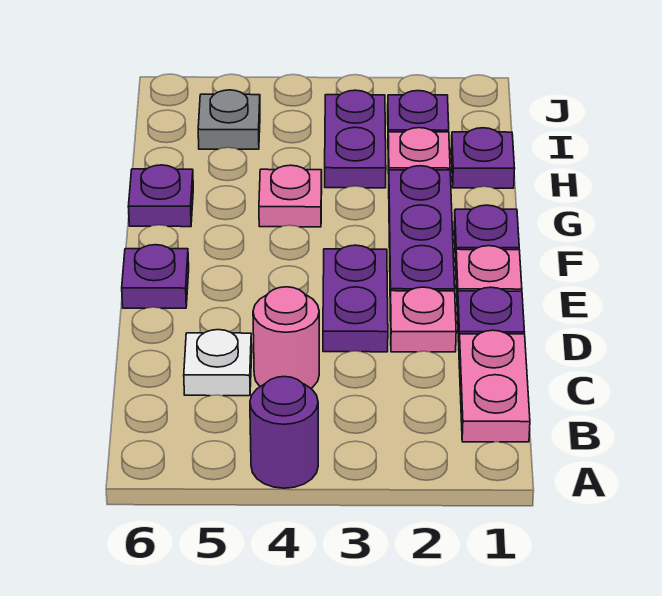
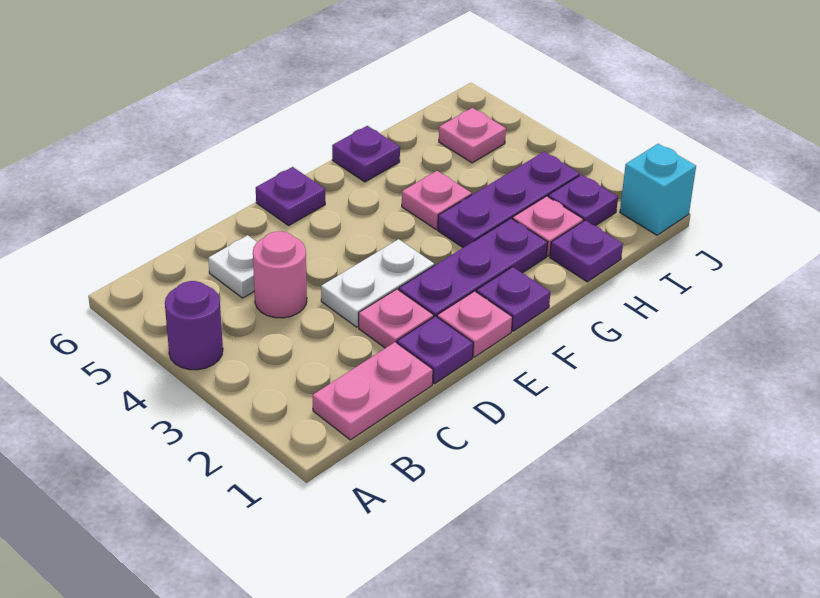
purple 1x2 plate [323,245,388,352] -> white 1x2 plate [321,239,434,327]
purple 1x2 plate [325,90,386,188] -> purple 1x3 plate [438,152,580,248]
grey 1x1 plate [198,90,260,149] -> pink 1x1 plate [439,108,506,163]
none -> cyan 1x1 brick [620,144,696,235]

